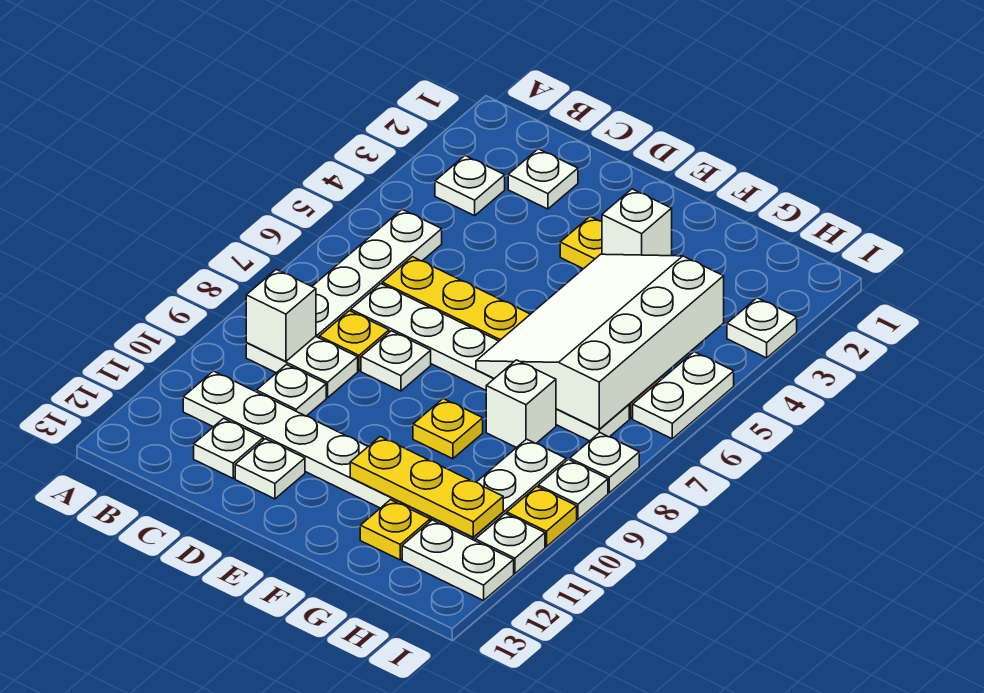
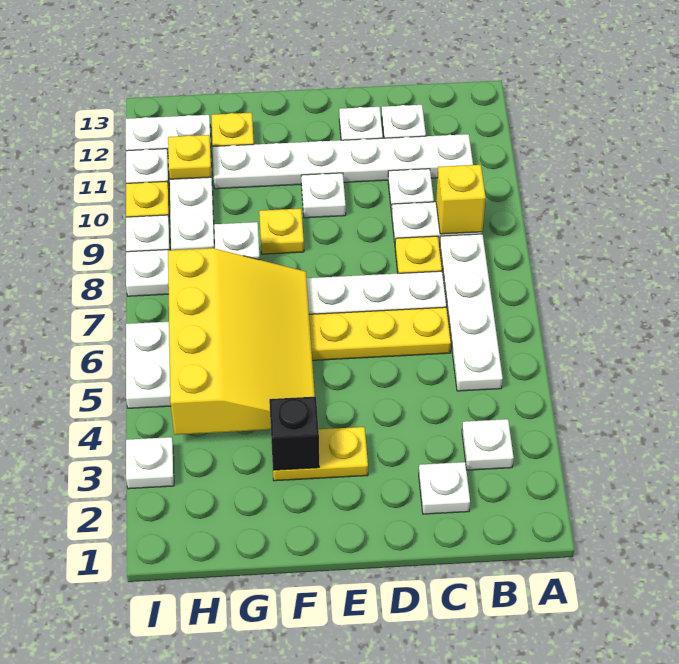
white 1x1 brick [246,269,316,361] -> yellow 1x1 brick [436,165,486,234]
white 1x1 plate [361,331,431,391] -> white 1x1 plate moved to [301,173,346,218]
white 1x1 brick [602,189,672,256] -> black 1x1 brick [269,397,319,470]
white 3x4 slope [476,254,724,429] -> yellow 3x4 slope [168,248,315,435]
yellow 1x3 plate [350,437,503,537] -> yellow 1x1 plate [168,135,211,179]

